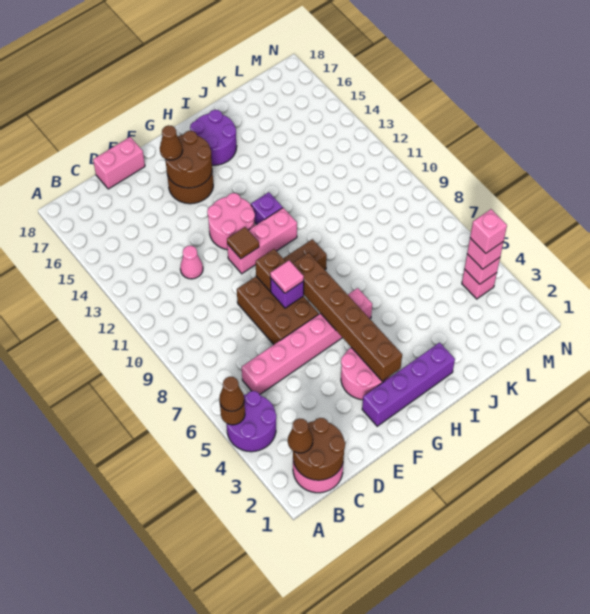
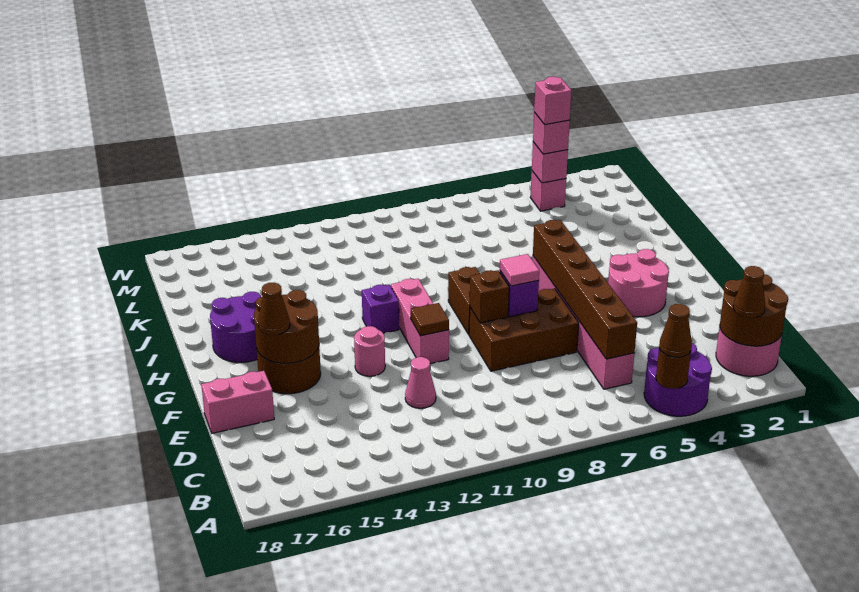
pink 1x2 brick [93,137,145,189] -> pink 1x2 brick turned to [201,371,274,433]
purple 1x4 brick [362,343,455,426] -> none
pink 2x2 round brick [207,193,255,250] -> pink 1x1 round brick [354,326,385,376]
brown 1x6 brick [292,253,402,381] -> brown 1x6 brick turned to [533,220,637,359]

